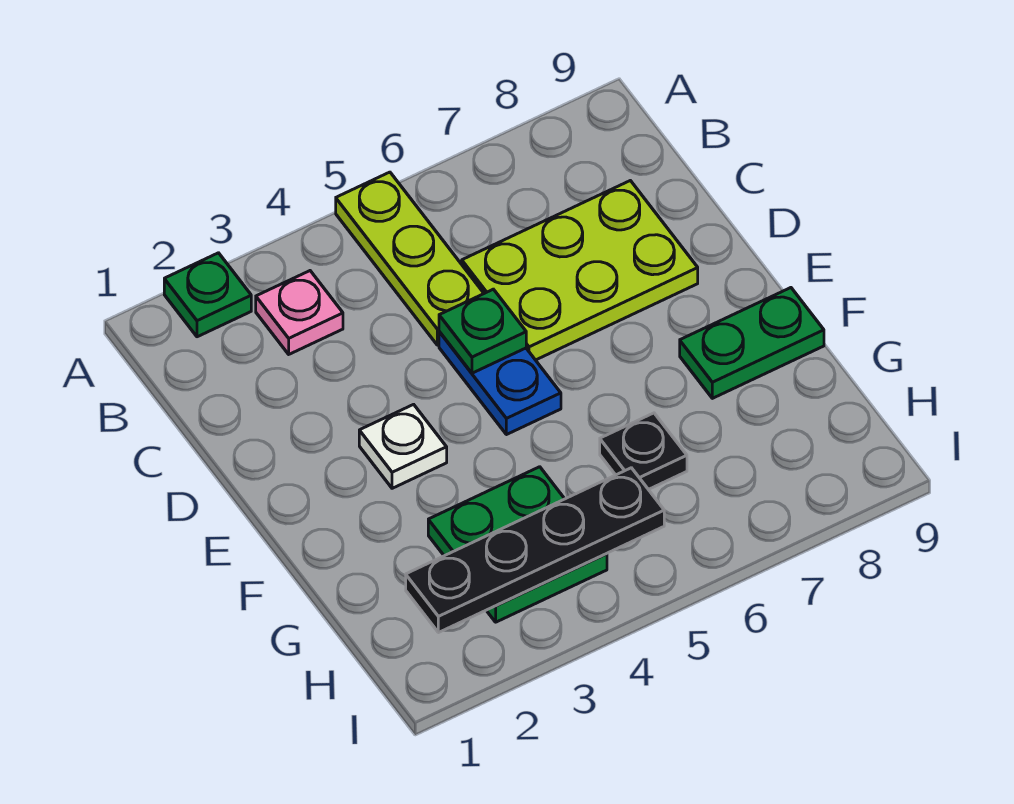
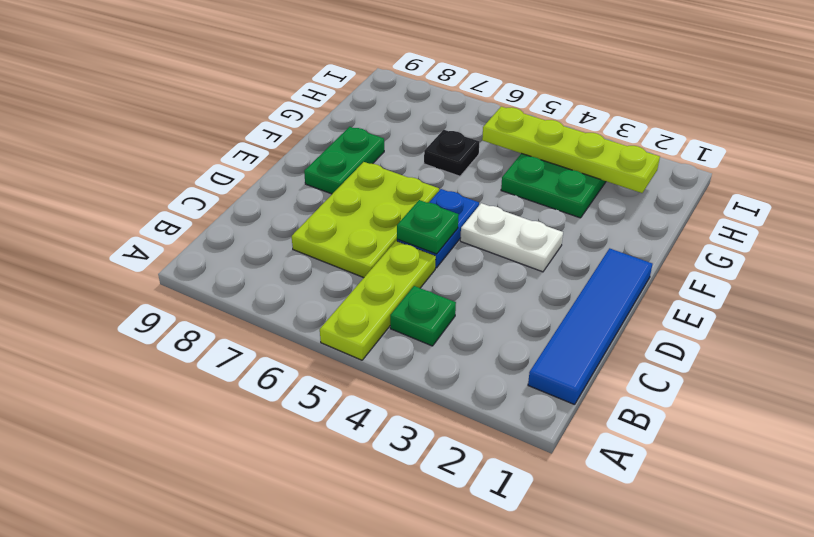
green 1x1 plate [164,253,251,337] -> green 1x1 plate moved to [390,286,456,346]
none -> blue 1x4 tile [528,248,653,405]
pink 1x1 plate [256,271,343,354] -> none
lime 2x3 plate [462,181,698,360] -> lime 2x3 plate turned to [292,162,439,278]
white 1x1 plate [359,404,447,488] -> white 1x2 plate [460,203,563,272]
green 1x2 plate [680,288,824,398] -> green 1x2 plate turned to [304,127,384,194]
black 1x4 plate [406,468,664,633] -> lime 1x4 plate [482,106,660,193]

